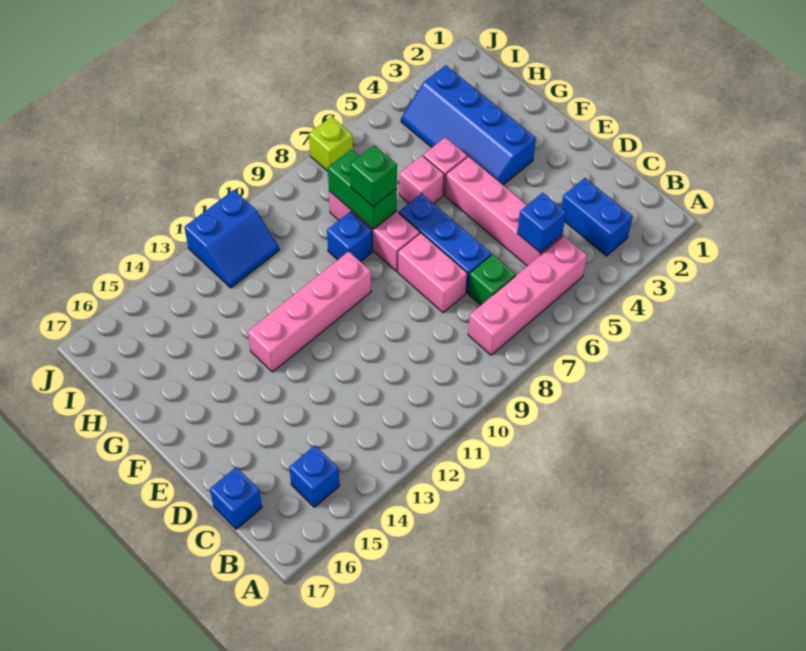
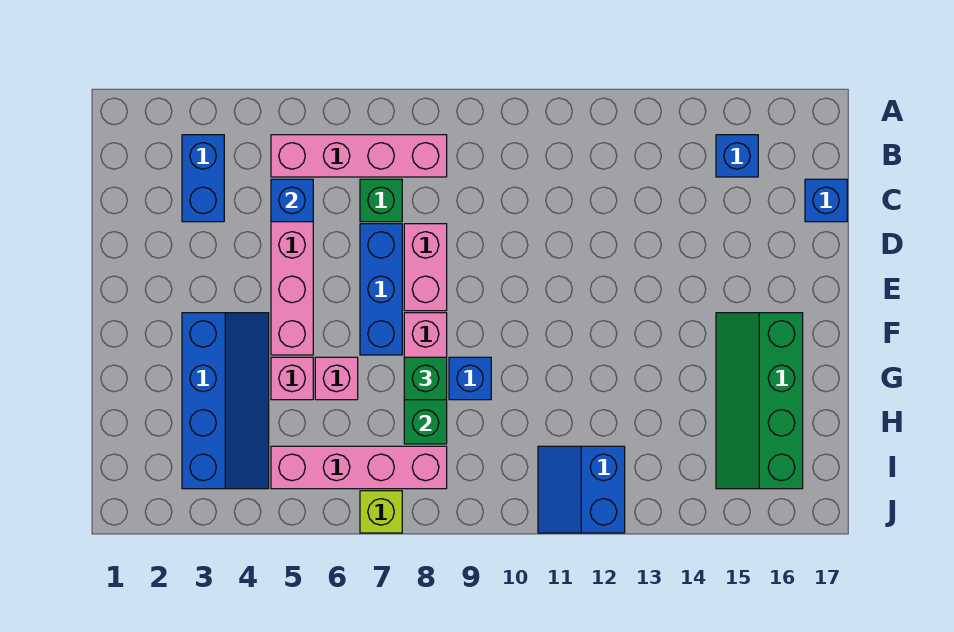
pink 1x4 brick [248,251,371,372] -> pink 1x4 brick moved to [271,446,447,489]
none -> green 2x4 slope [716,313,803,489]
blue 2x2 slope [184,190,279,288] -> blue 2x2 slope turned to [538,446,625,533]

